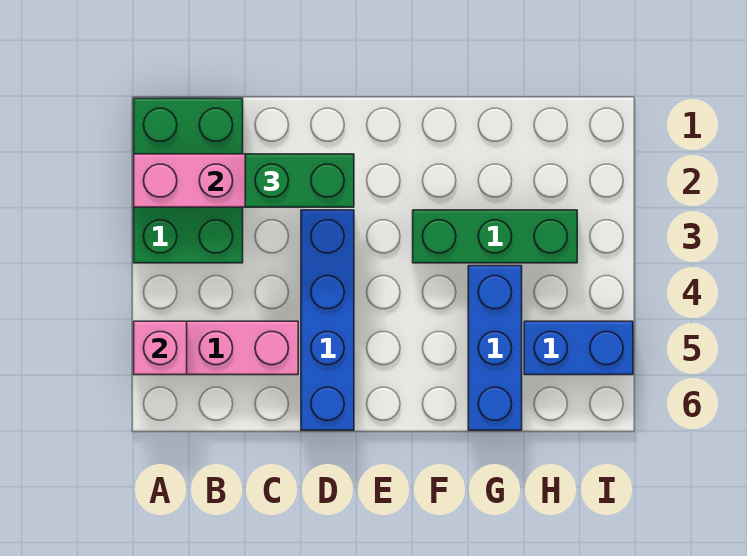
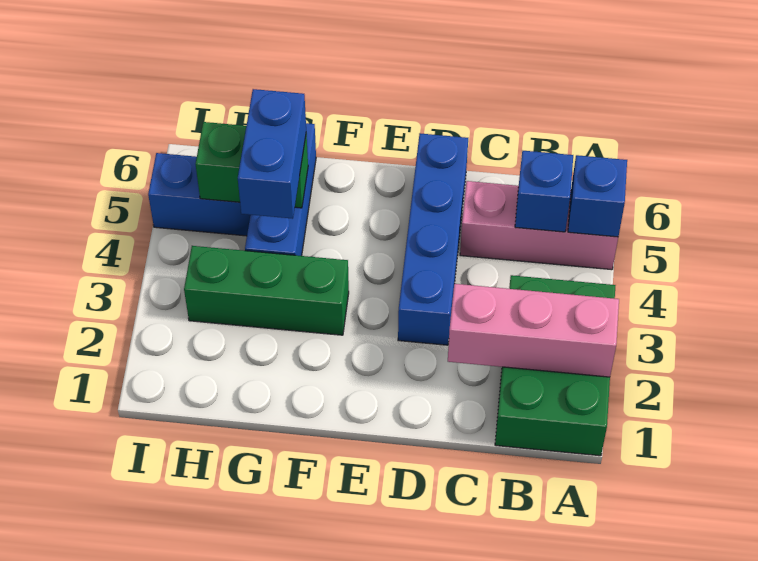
pink 1x1 brick [134,321,187,375] -> blue 1x1 brick [568,155,627,237]
none -> blue 1x1 brick [515,151,573,232]
green 1x2 brick [245,154,354,207] -> green 1x2 brick moved to [196,122,308,208]
none -> blue 1x2 brick [238,89,306,219]

